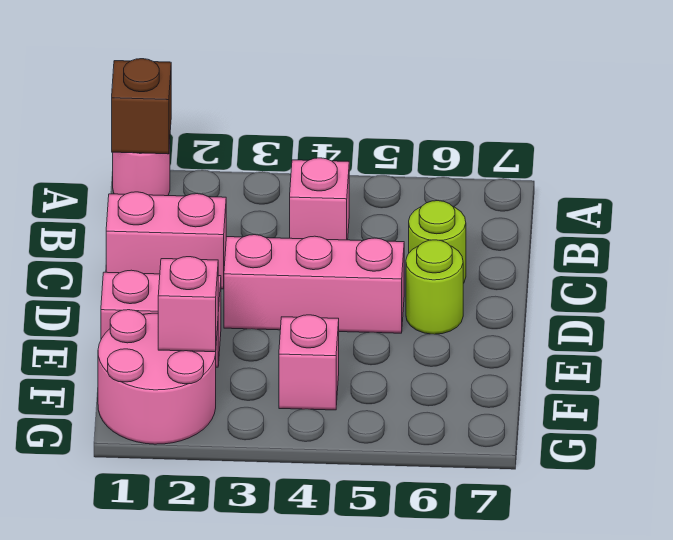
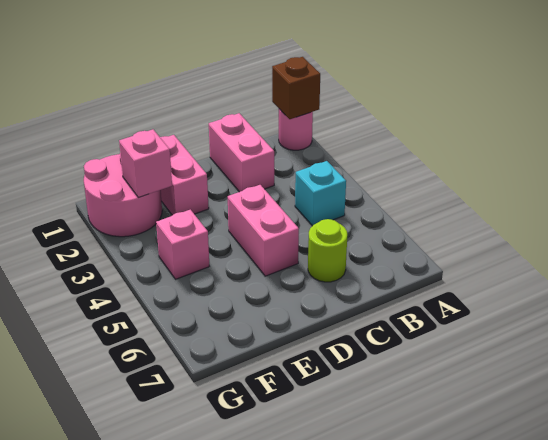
pink 1x1 brick [290,158,349,240] -> cyan 1x1 brick [295,161,346,226]
pink 1x3 brick [224,235,404,333] -> pink 1x2 brick [228,185,299,276]
lime 1x1 round brick [406,240,463,334] -> none

